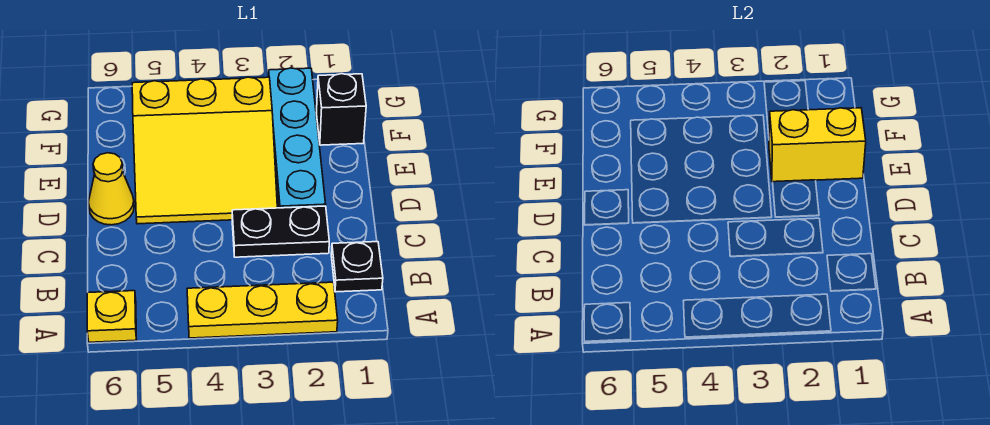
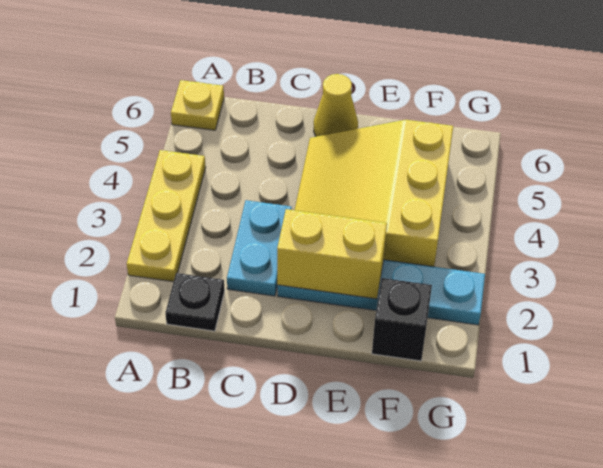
black 1x2 plate [232,206,329,257] -> cyan 1x2 plate [227,200,292,296]
yellow 1x2 brick [769,108,866,182] -> yellow 1x2 brick turned to [277,209,387,299]

